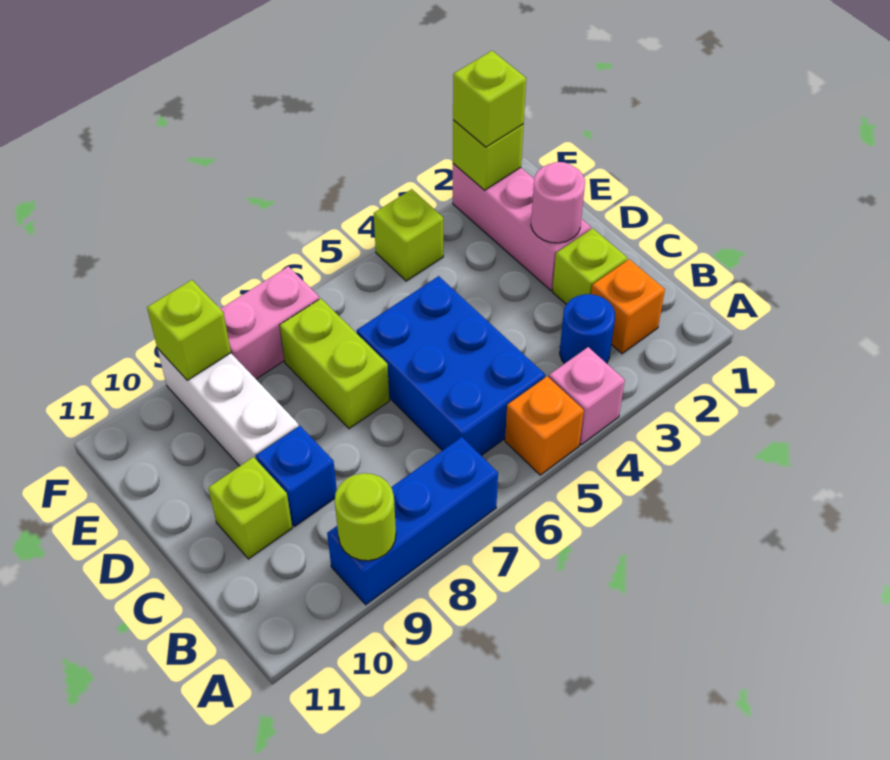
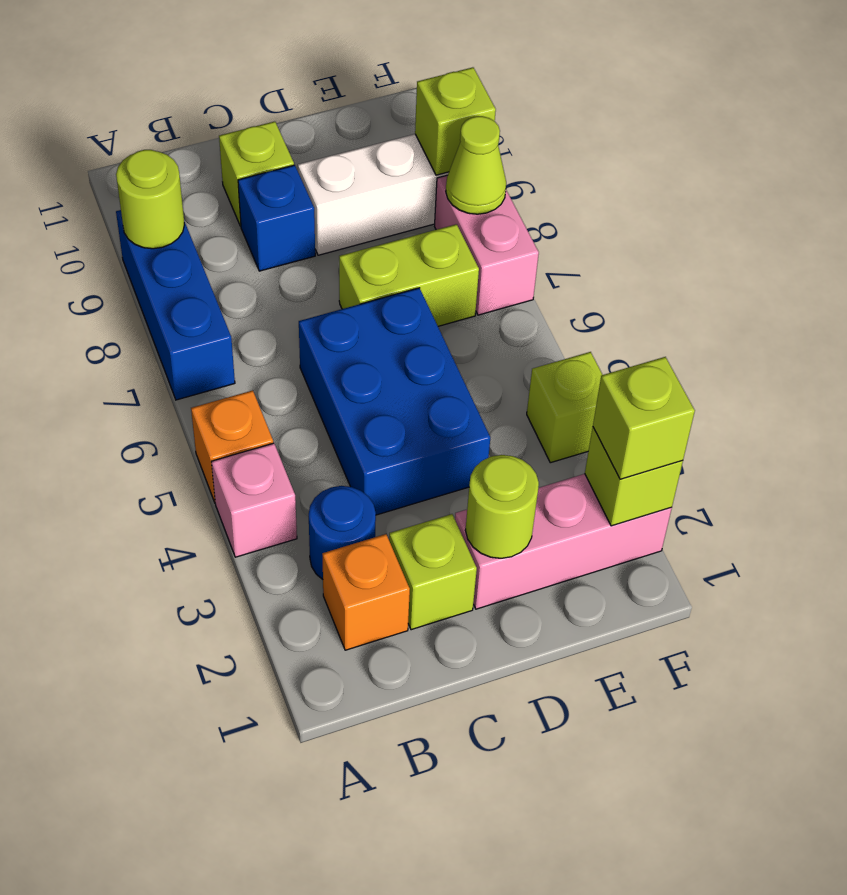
blue 2x3 brick [357,276,545,456] -> blue 2x3 brick turned to [299,288,490,515]
pink 1x1 round brick [531,162,585,243] -> lime 1x1 round brick [465,455,539,558]
none -> lime 1x1 cone [446,116,506,214]

